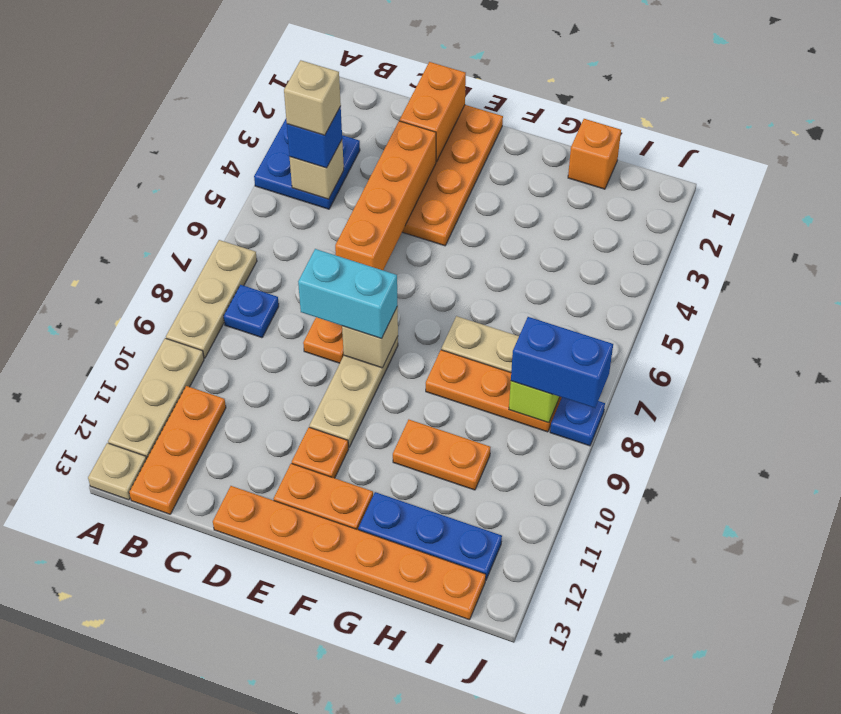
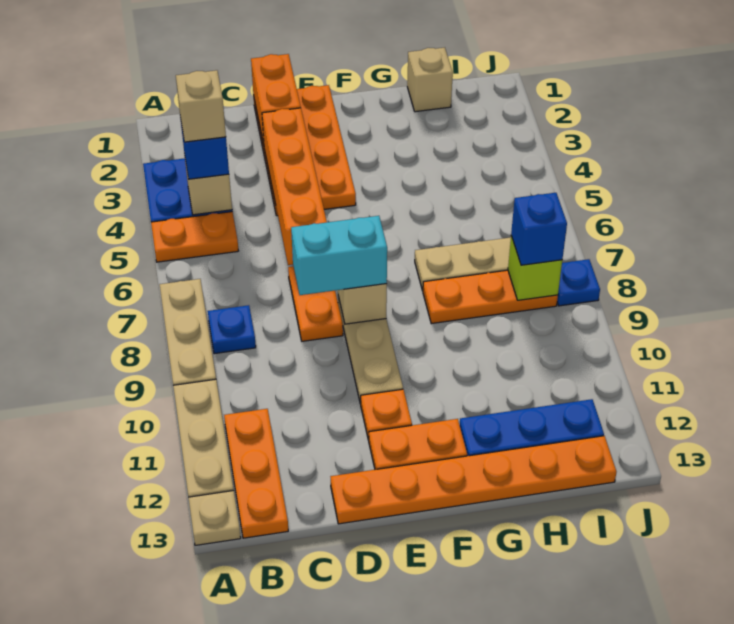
orange 1x2 plate [393,420,490,490] -> orange 1x2 plate moved to [151,212,238,262]
orange 1x1 brick [568,119,621,189] -> tan 1x1 brick [407,48,453,112]
blue 1x2 brick [511,317,613,408] -> blue 1x1 brick [511,193,567,265]

